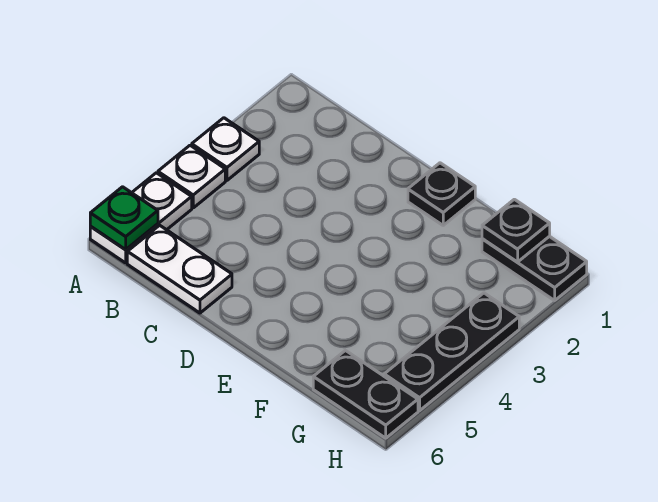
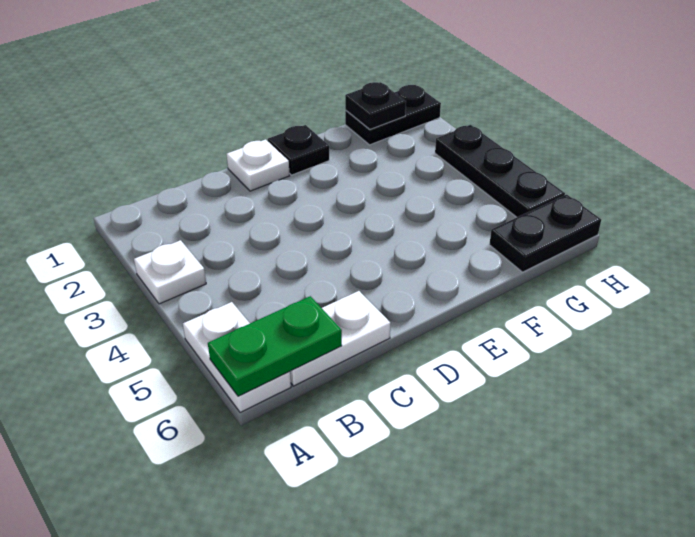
white 1x1 plate [158,145,225,208] -> white 1x1 plate moved to [226,139,290,191]
green 1x1 plate [90,187,158,250] -> green 1x2 plate [208,296,342,396]

